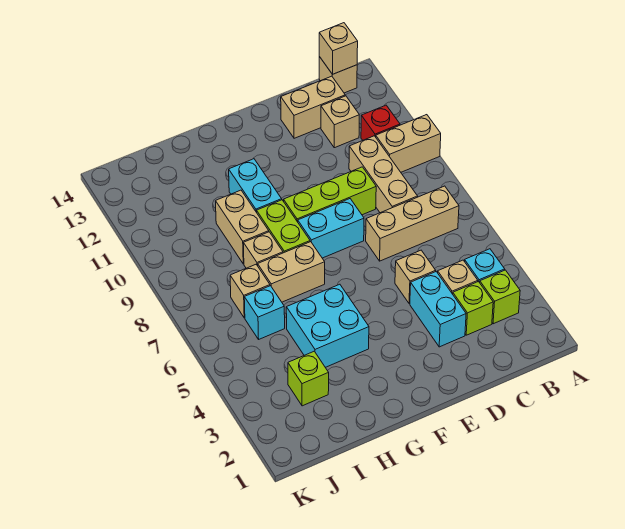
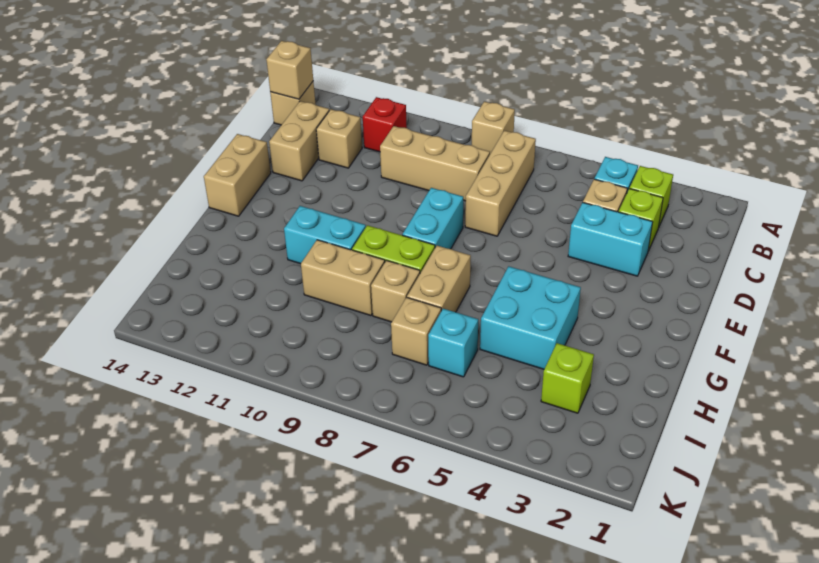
tan 1x2 brick [376,115,441,172] -> tan 1x2 brick moved to [204,134,271,216]
tan 1x1 brick [395,250,436,304] -> tan 1x1 brick moved to [472,102,515,154]
lime 1x3 brick [284,167,376,222] -> none

